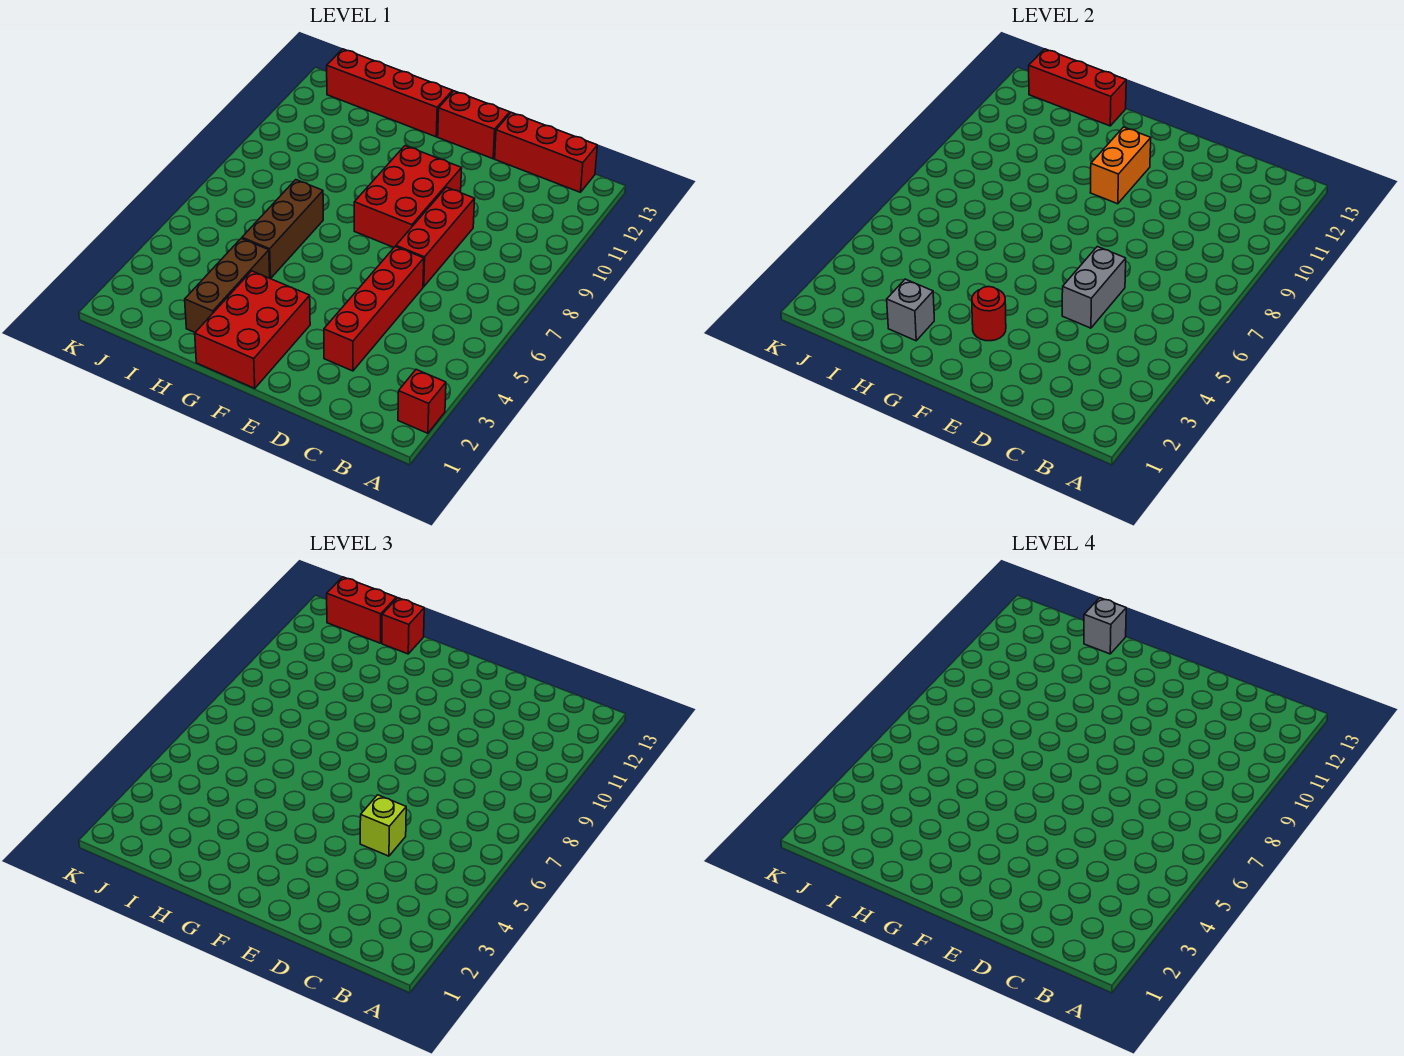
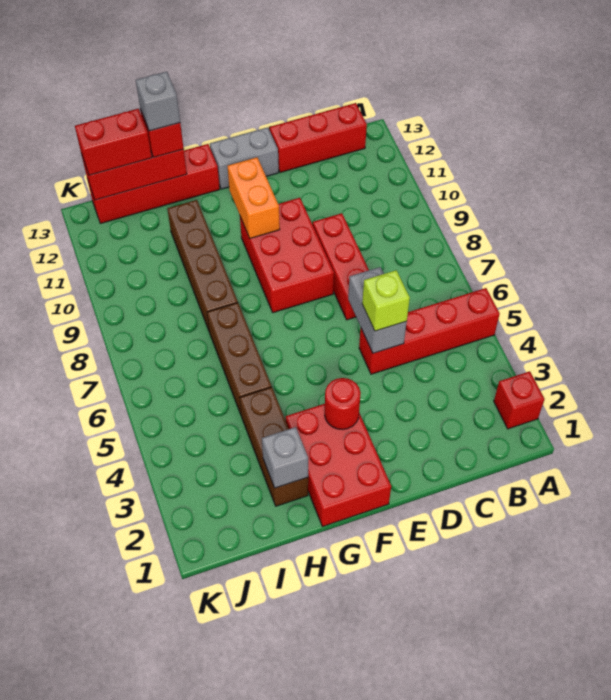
red 1x4 brick [324,247,424,371] -> red 1x4 brick turned to [359,288,500,374]
red 1x2 brick [438,91,510,159] -> grey 1x2 brick [210,127,279,189]
none -> brown 1x4 brick [167,200,238,330]

